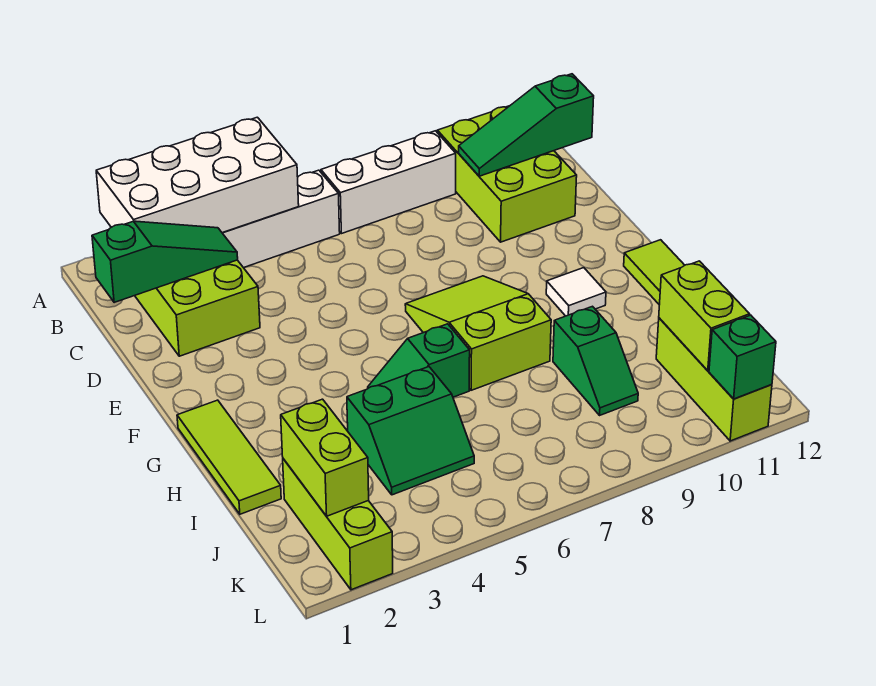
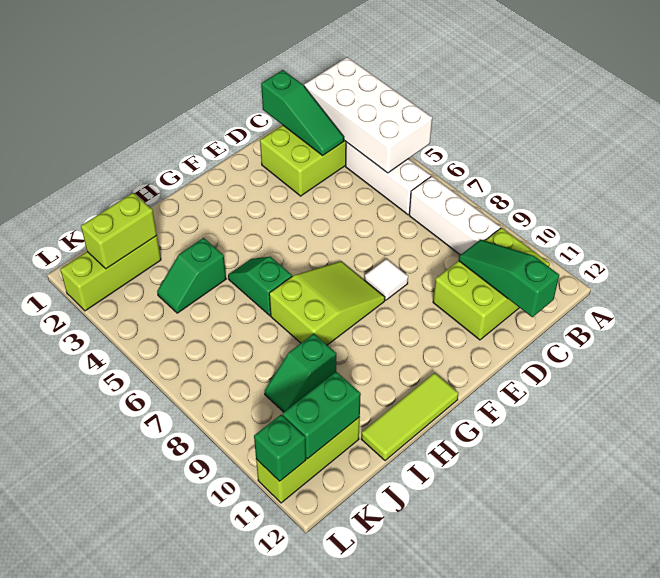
lime 1x3 tile [177,400,281,514] -> none
white 1x1 tile [546,268,606,316] -> white 1x1 tile moved to [364,259,408,300]
green 2x2 slope [347,367,474,495] -> green 1x2 slope [157,238,226,313]
lime 1x2 brick [659,261,750,371] -> green 1x2 brick [283,372,361,459]

